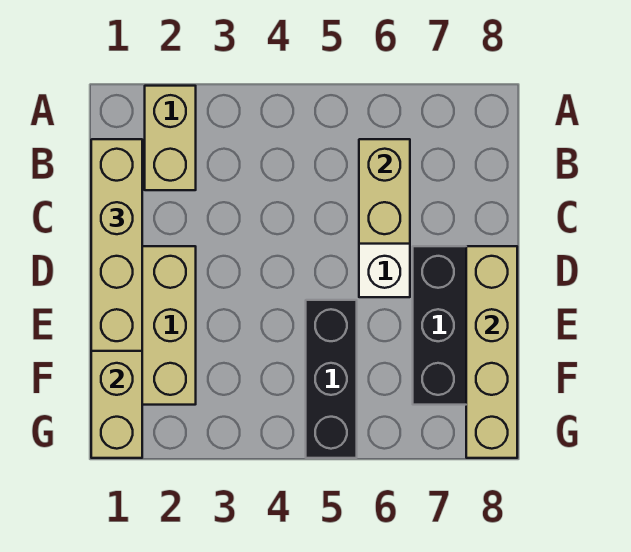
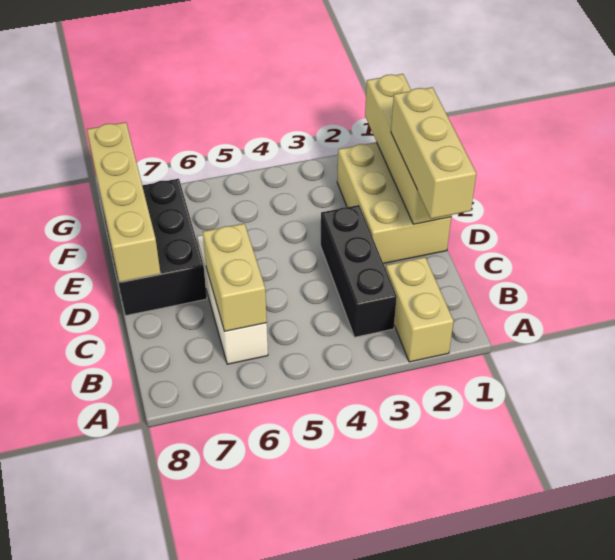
tan 1x4 brick [91,139,142,351] -> tan 1x3 brick [391,87,476,219]
black 1x3 brick [306,300,357,458] -> black 1x3 brick moved to [321,205,397,337]

